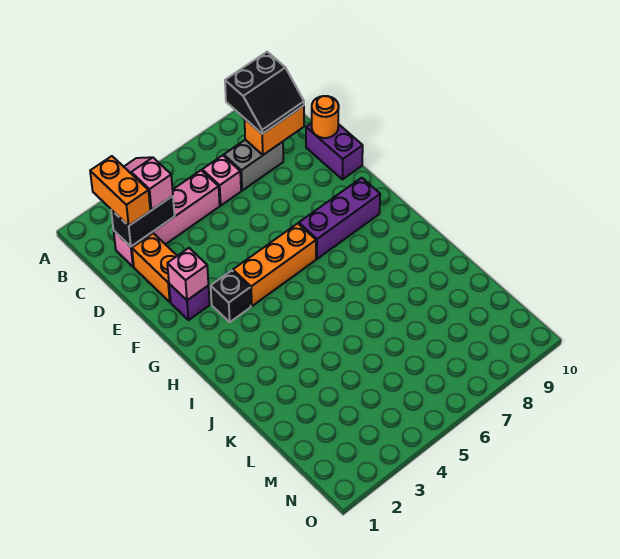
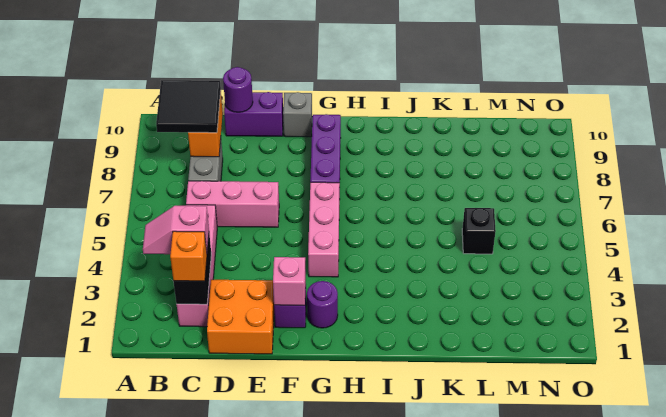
orange 1x2 brick [90,156,150,226] -> orange 1x1 brick [170,231,207,281]
black 2x2 slope [225,52,304,134] -> black 2x2 tile [156,80,221,133]
pink 1x1 brick [202,155,241,205] -> pink 1x3 brick [186,181,279,227]
orange 1x2 brick [132,233,177,302] -> orange 2x2 brick [207,280,274,354]
orange 1x1 round brick [312,96,339,138] -> purple 1x1 round brick [223,67,253,112]
none -> grey 1x1 brick [283,92,312,137]
none -> purple 1x1 round brick [307,281,338,328]
black 1x1 brick [211,271,251,322] -> black 1x1 brick moved to [462,208,496,254]
orange 1x3 brick [233,223,316,306] -> pink 1x3 brick [308,182,340,277]

